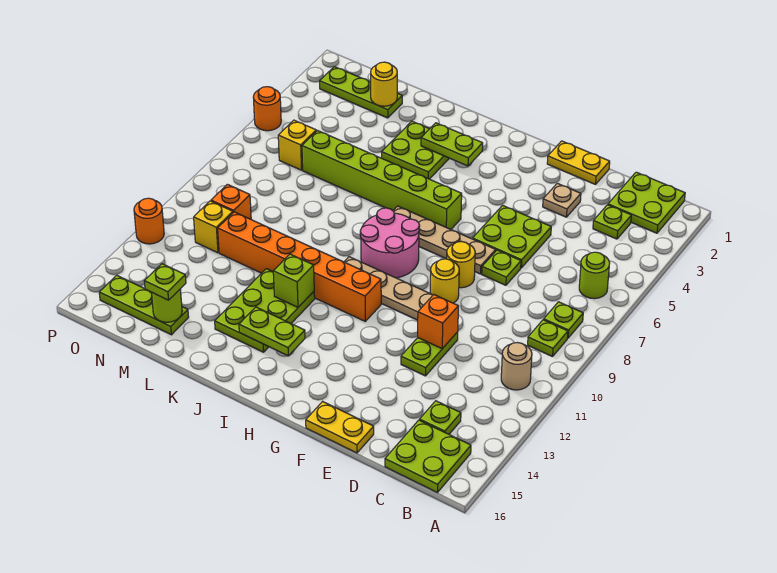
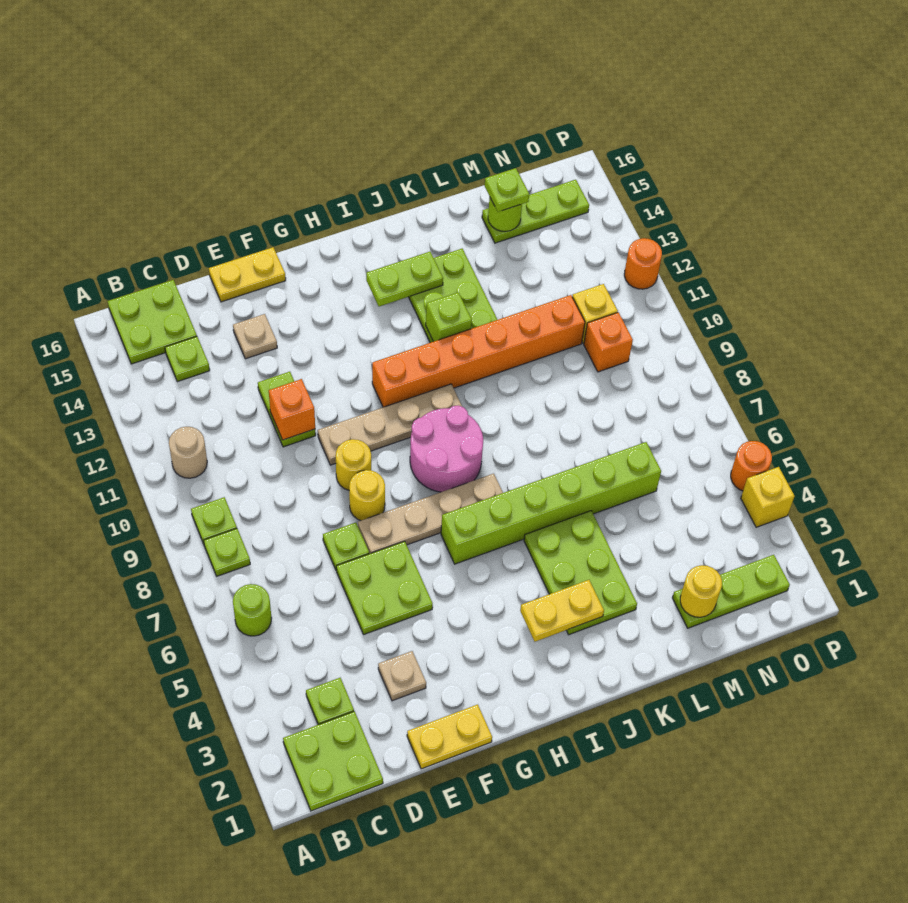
none -> tan 1x1 plate [233,314,277,359]
lime 1x2 plate [421,123,483,166] -> yellow 1x2 plate [520,580,604,642]
lime 2x2 plate [382,121,449,179] -> lime 2x3 plate [524,511,637,635]
yellow 1x1 brick [278,120,316,170] -> yellow 1x1 brick moved to [741,467,794,527]

